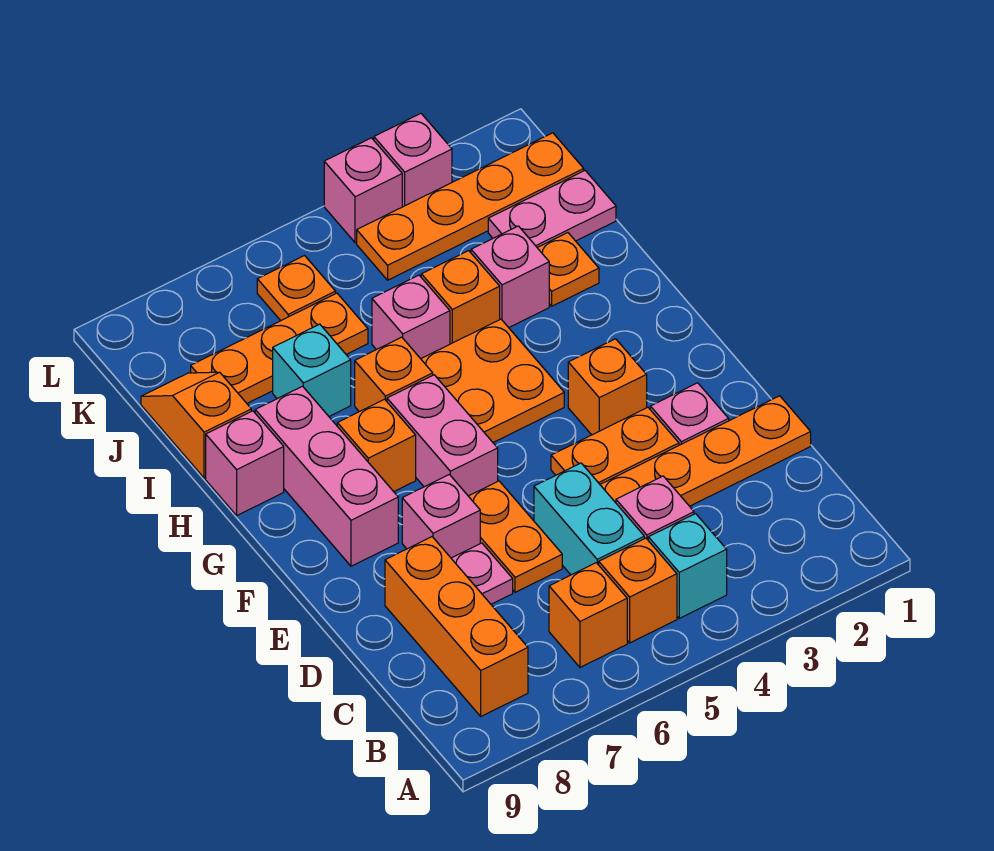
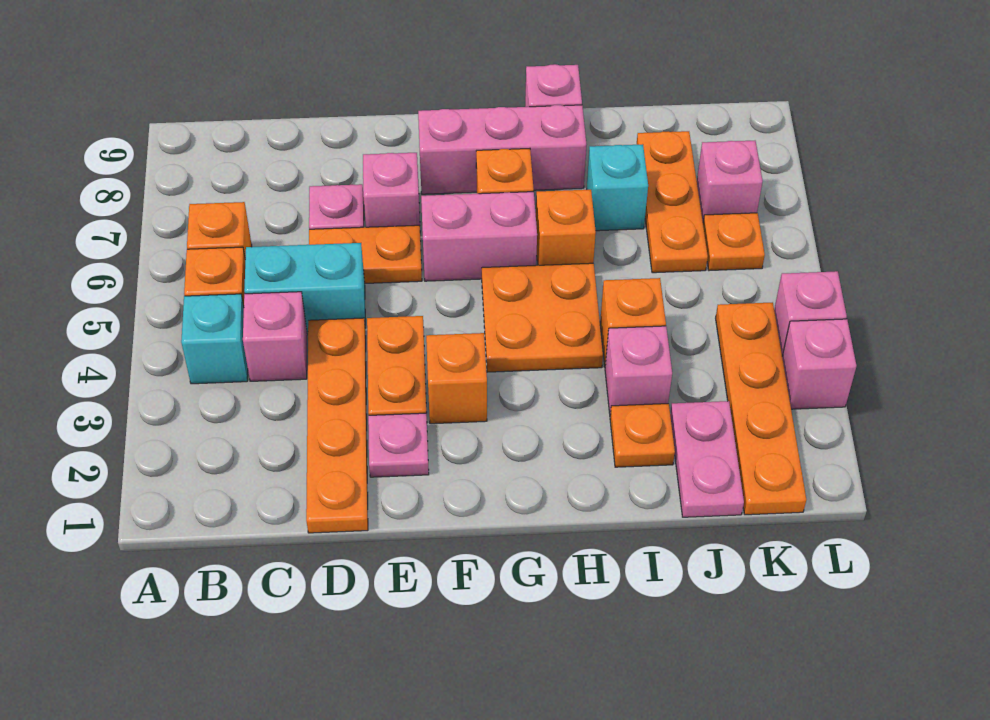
orange 1x3 brick [385,537,528,716] -> none
pink 1x1 brick [372,275,450,359] -> pink 1x1 brick moved to [697,141,763,221]
orange 1x2 slope [141,372,251,478] -> none

